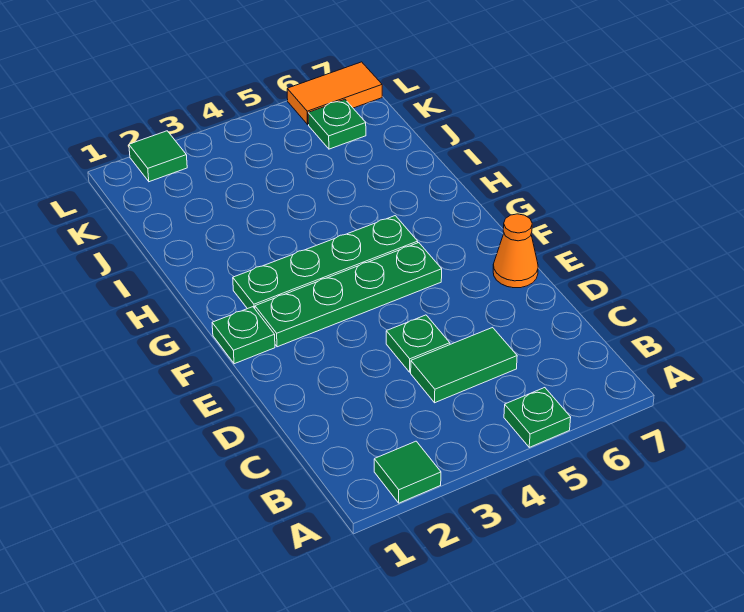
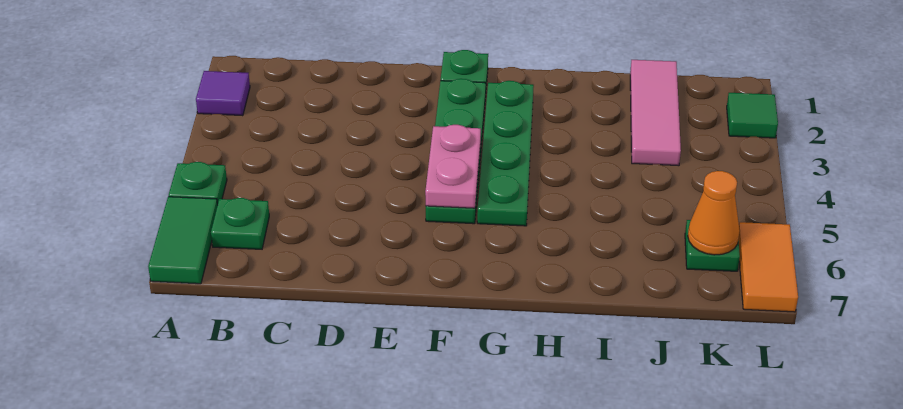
green 1x1 tile [374,441,441,503] -> purple 1x1 tile [196,71,250,116]
green 1x2 tile [411,328,517,403] -> green 1x2 tile moved to [148,197,218,284]
green 1x1 plate [386,315,450,372] -> green 1x1 plate moved to [211,198,269,249]
orange 1x1 cone [493,214,538,288] -> orange 1x1 cone moved to [688,171,740,255]
none -> pink 1x2 plate [425,125,481,208]
none -> pink 1x3 tile [630,60,681,166]

